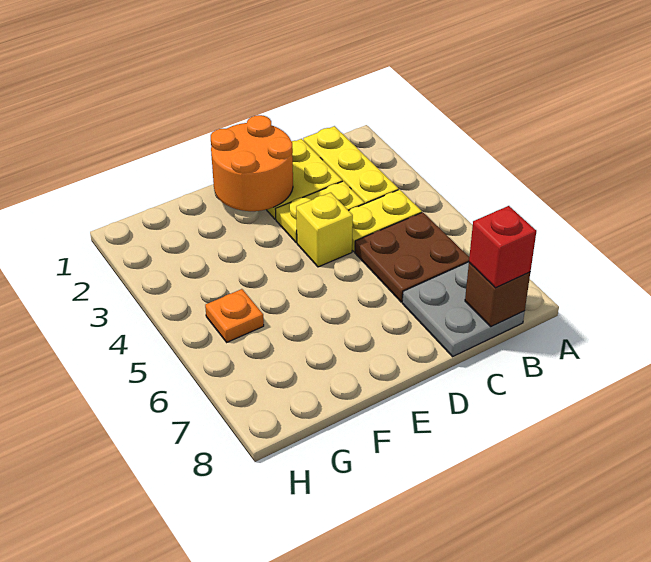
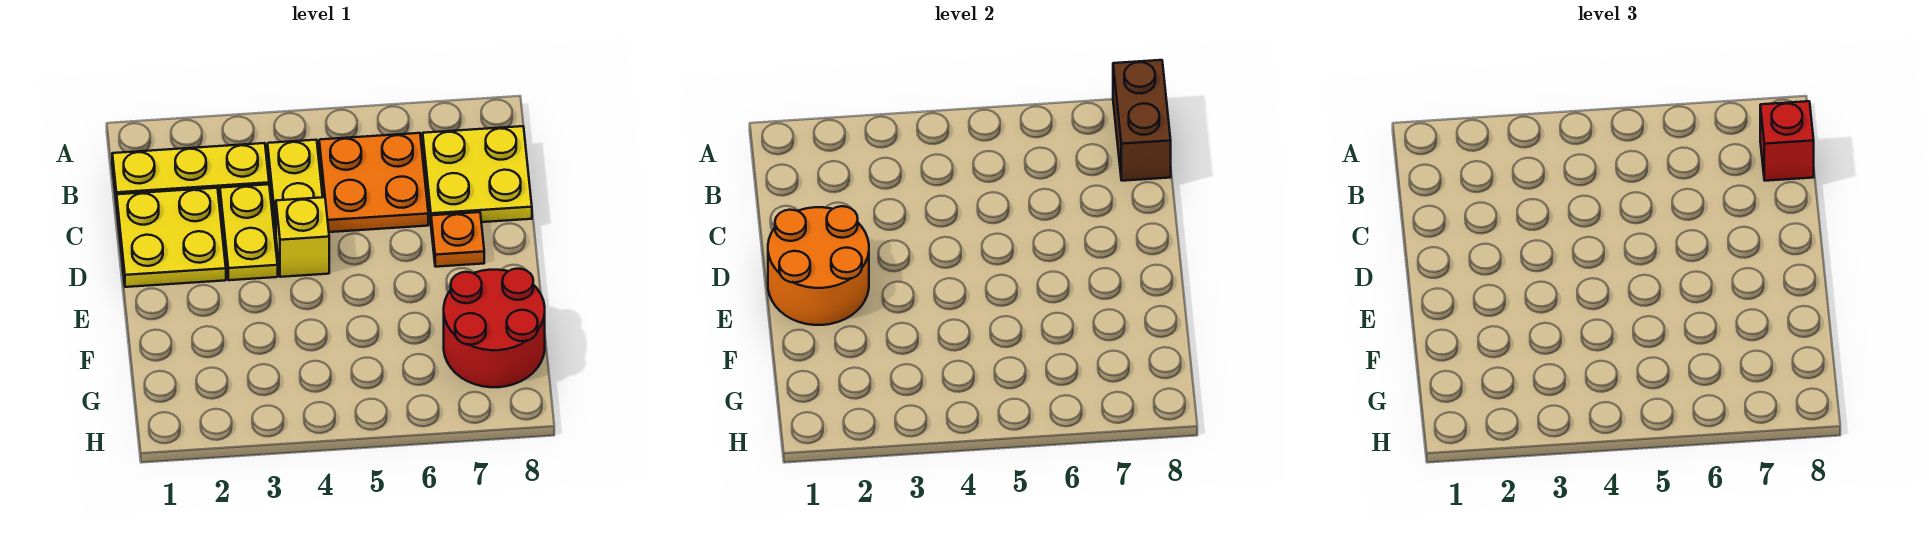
brown 2x2 plate [355,212,469,302] -> orange 2x2 plate [319,133,428,232]
grey 2x2 plate [402,262,525,357] -> yellow 2x2 plate [423,126,532,222]
brown 1x1 brick [465,263,530,327] -> brown 1x2 brick [1113,60,1171,181]
none -> red 2x2 round brick [444,269,545,387]
orange 1x1 plate [205,289,264,342] -> orange 1x1 plate moved to [431,212,484,267]

